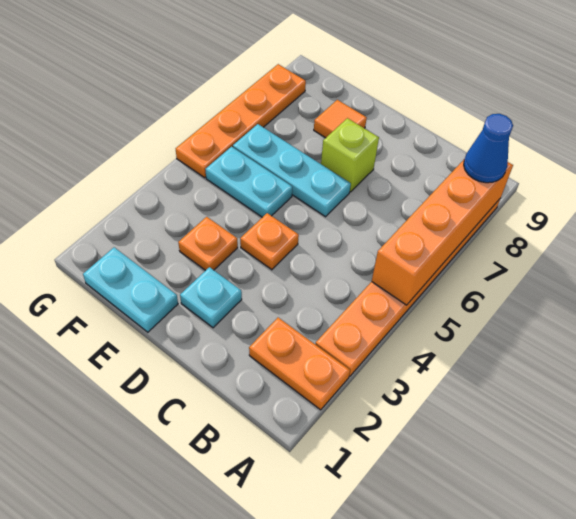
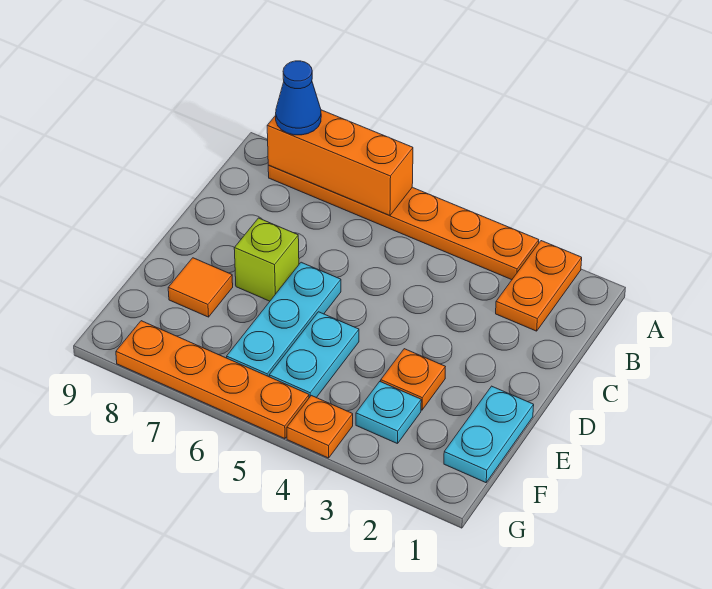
orange 1x4 brick [372,159,513,305] -> orange 1x3 brick [267,110,413,215]
cyan 1x1 plate [180,267,242,328] -> cyan 1x1 plate moved to [356,382,421,444]
orange 1x1 plate [240,213,299,270] -> orange 1x1 plate moved to [287,396,353,458]

